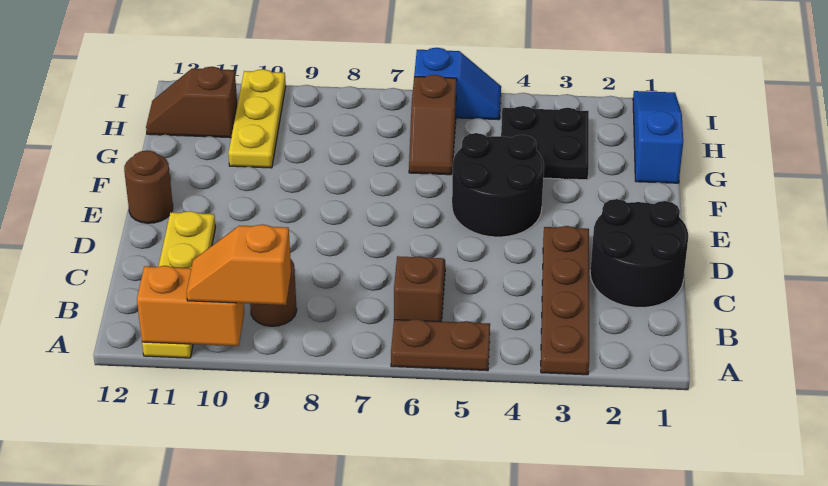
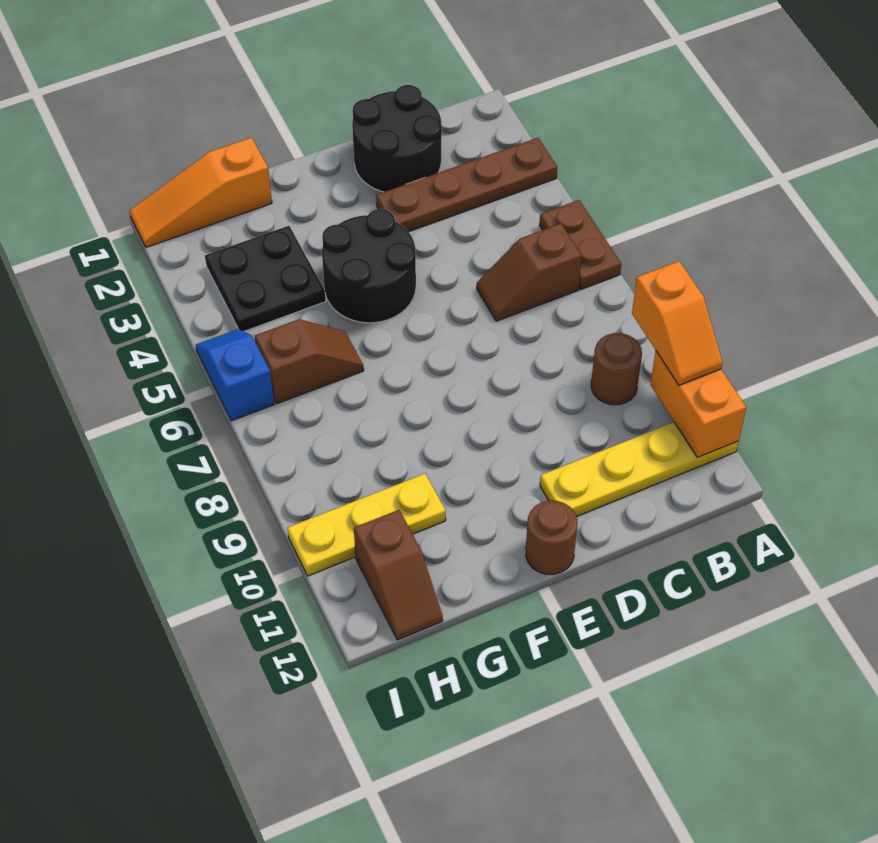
blue 1x3 slope [633,91,683,183] -> orange 1x3 slope [129,138,272,247]

